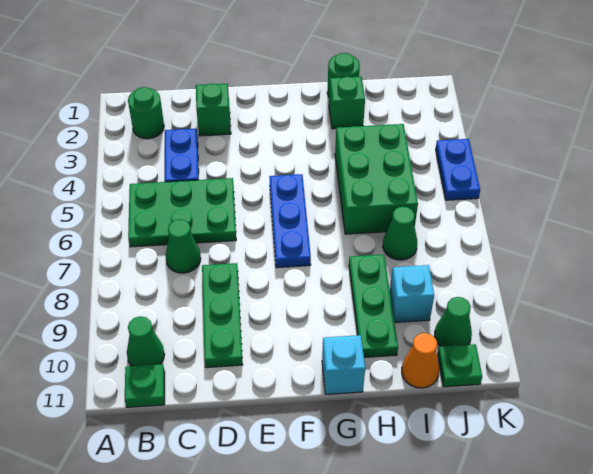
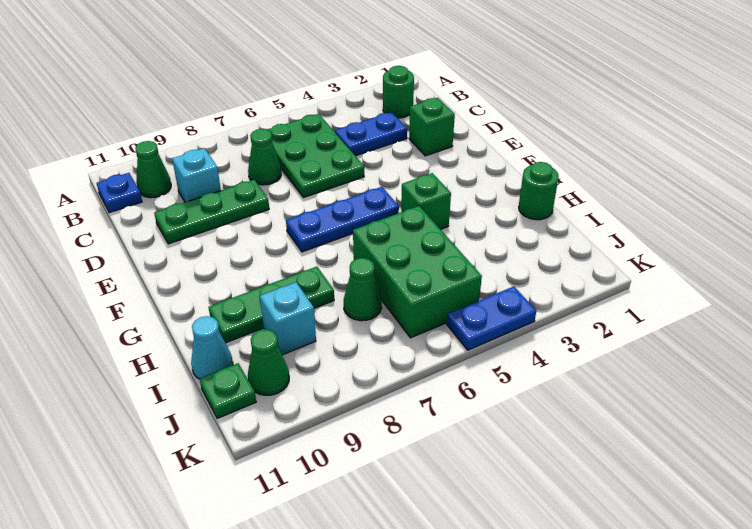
green 1x1 plate [125,364,165,407] -> blue 1x1 plate [97,173,142,213]
cyan 1x1 brick [322,335,365,394] -> cyan 1x1 brick moved to [172,148,221,202]
green 1x1 brick [329,76,365,129] -> green 1x1 brick moved to [401,173,451,229]
green 2x3 brick [335,124,418,234] -> green 2x3 brick turned to [353,206,482,338]
orange 1x1 cone [402,333,439,388] -> cyan 1x1 cone [191,316,233,379]

